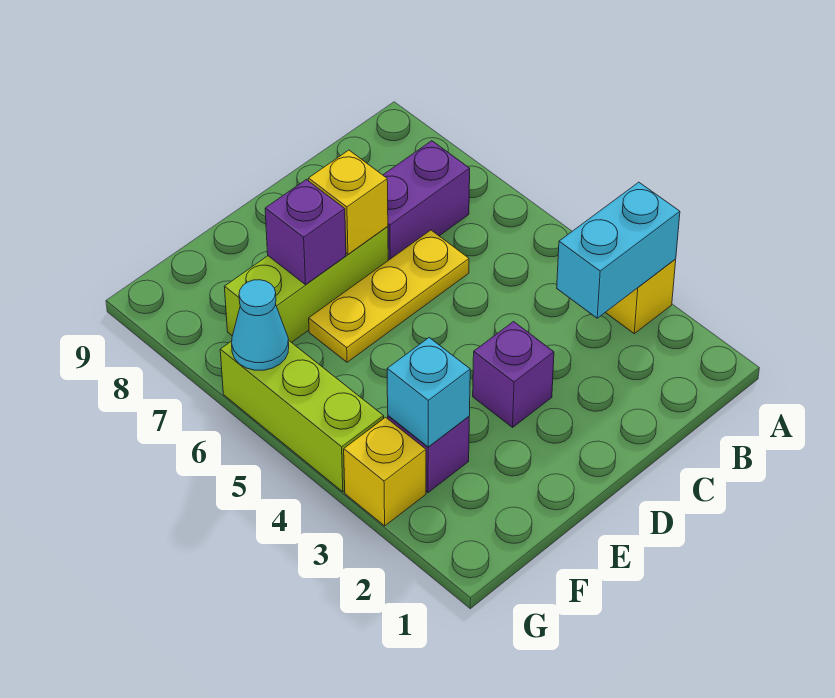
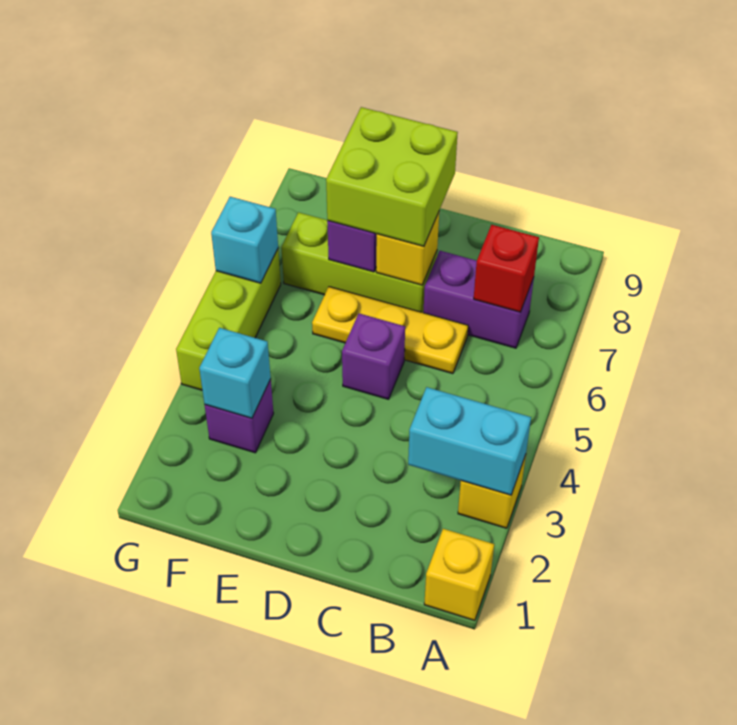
none -> red 1x1 brick [474,225,539,312]
purple 1x1 brick [473,322,554,427] -> purple 1x1 brick moved to [342,314,405,399]
none -> lime 2x2 brick [326,107,458,247]
yellow 1x1 brick [344,417,426,526] -> yellow 1x1 brick moved to [424,529,494,621]
cyan 1x1 cone [232,280,289,370] -> cyan 1x1 brick [211,197,278,283]

